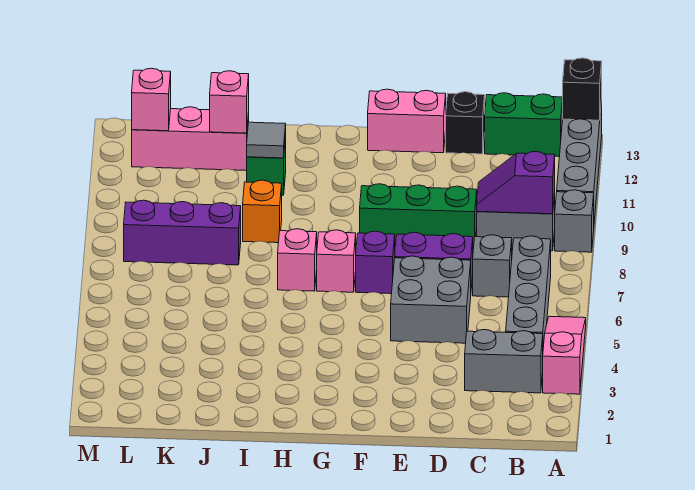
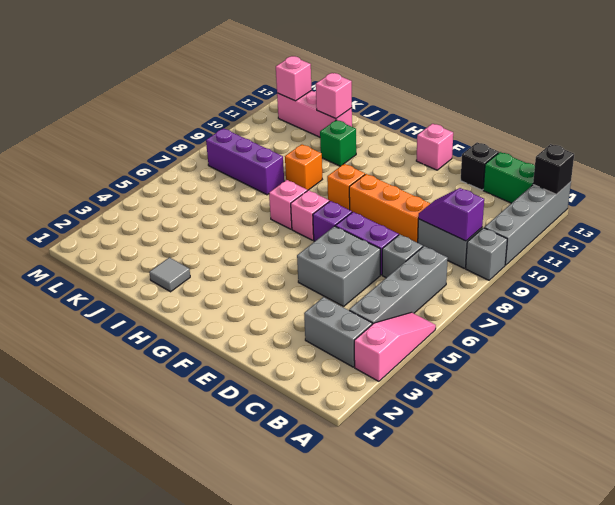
green 1x3 brick [360,184,477,249] -> orange 1x3 brick [349,174,430,243]
pink 1x2 brick [368,89,446,153] -> pink 1x1 brick [416,124,453,170]
none -> orange 1x1 brick [327,164,365,210]
grey 1x1 tile [247,122,286,158] -> grey 1x1 tile moved to [149,257,190,292]

